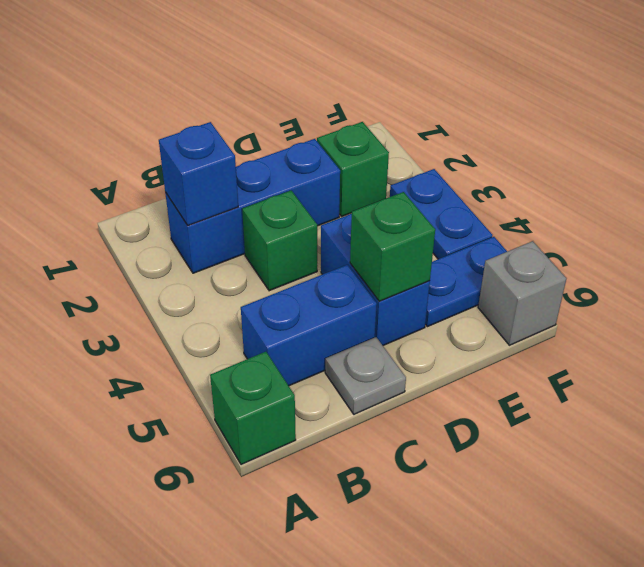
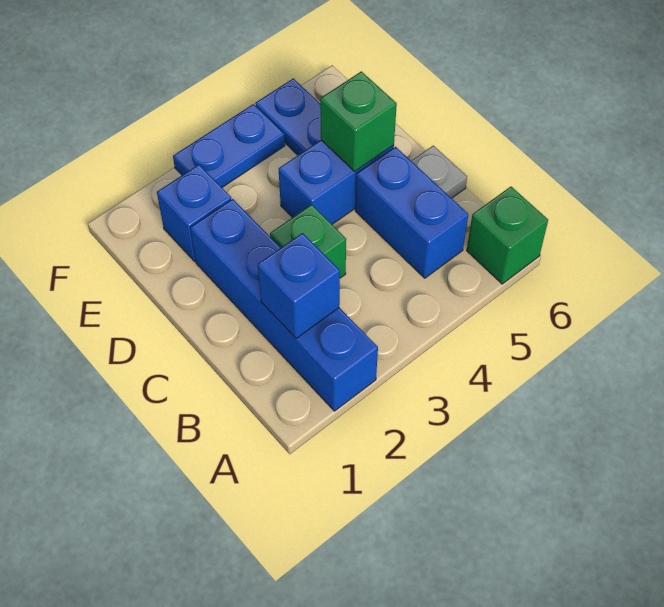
blue 1x3 brick [165,139,340,273] -> blue 1x4 brick [190,199,378,411]
green 1x1 brick [317,122,389,217] -> blue 1x1 brick [157,165,231,261]
grey 1x1 brick [478,241,566,345] -> none

